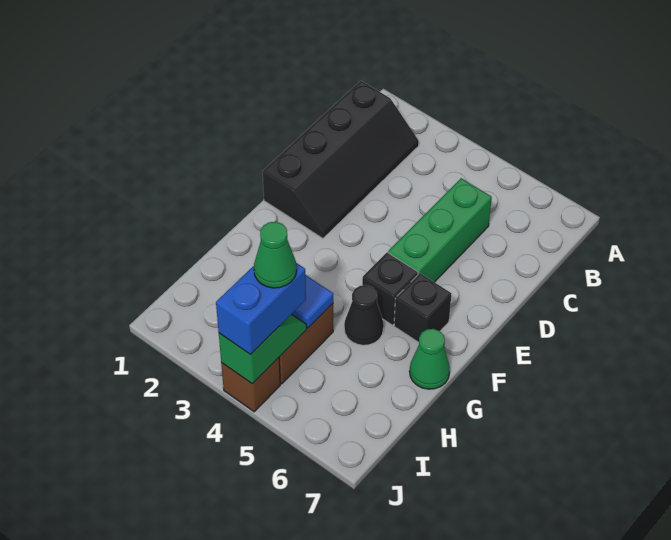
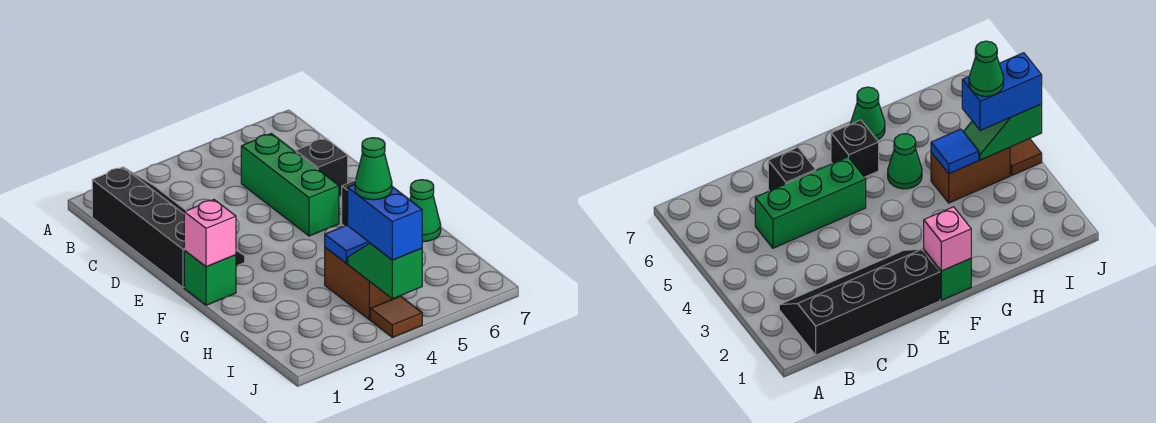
none -> green 1x1 brick [184,250,236,305]
none -> pink 1x1 brick [184,200,236,267]
black 1x1 brick [362,252,418,325] -> black 1x1 brick moved to [296,138,348,197]
black 1x1 cone [344,285,384,345] -> green 1x1 cone [888,134,922,189]
brown 1x1 brick [221,358,280,412] -> brown 1x1 tile [370,296,422,337]

